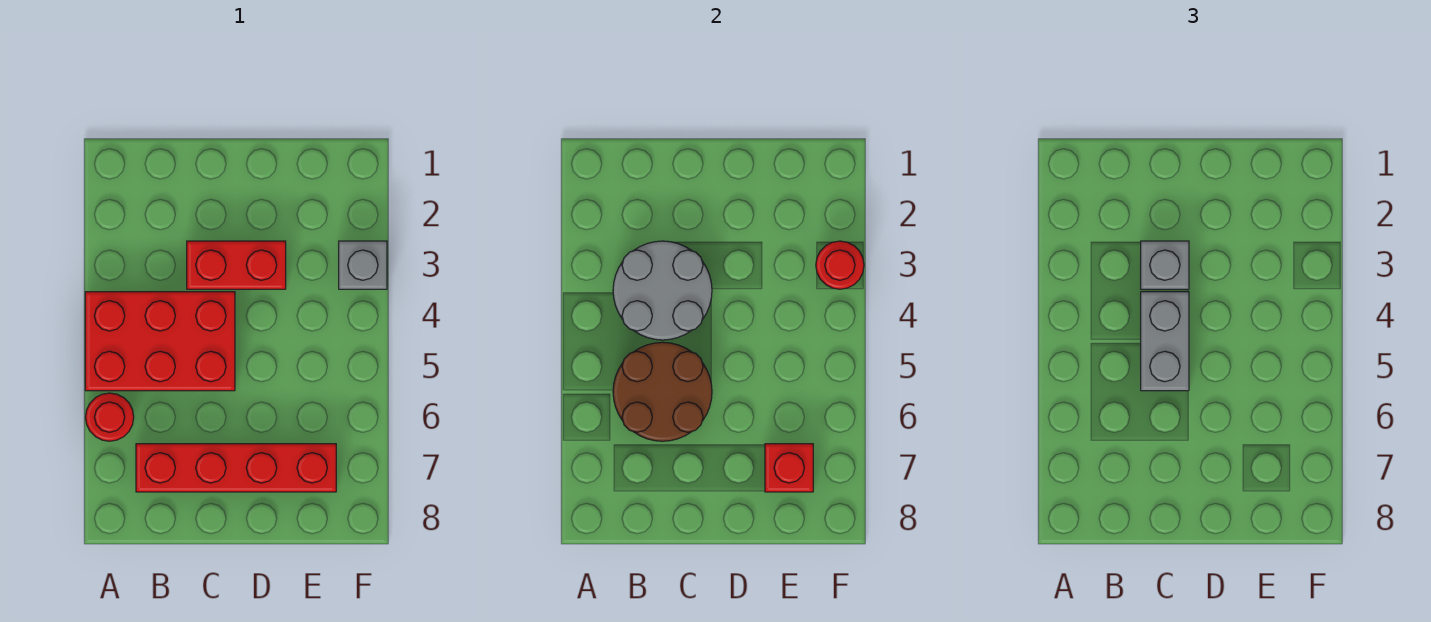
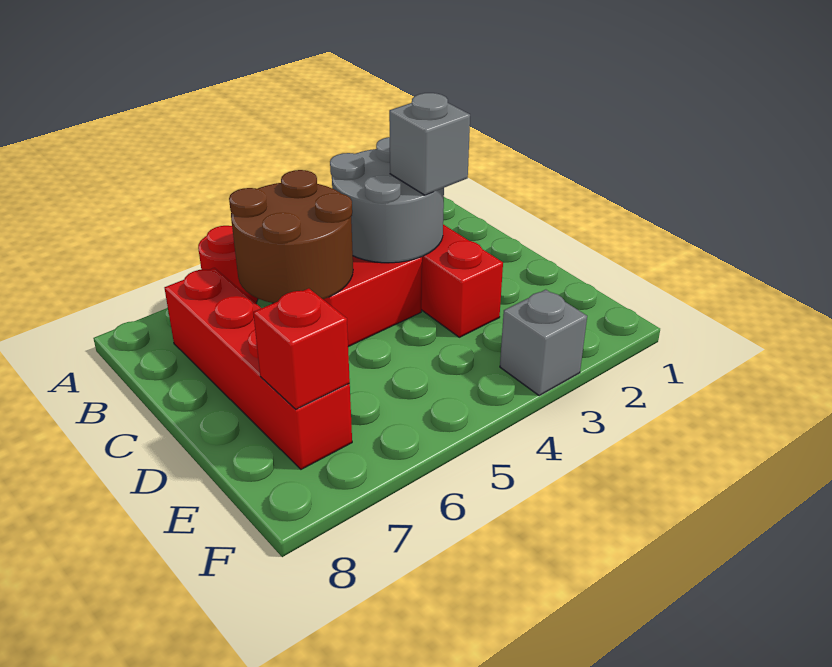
grey 1x2 brick [1141,292,1189,391] -> none
red 1x1 round brick [816,241,864,289] -> none

